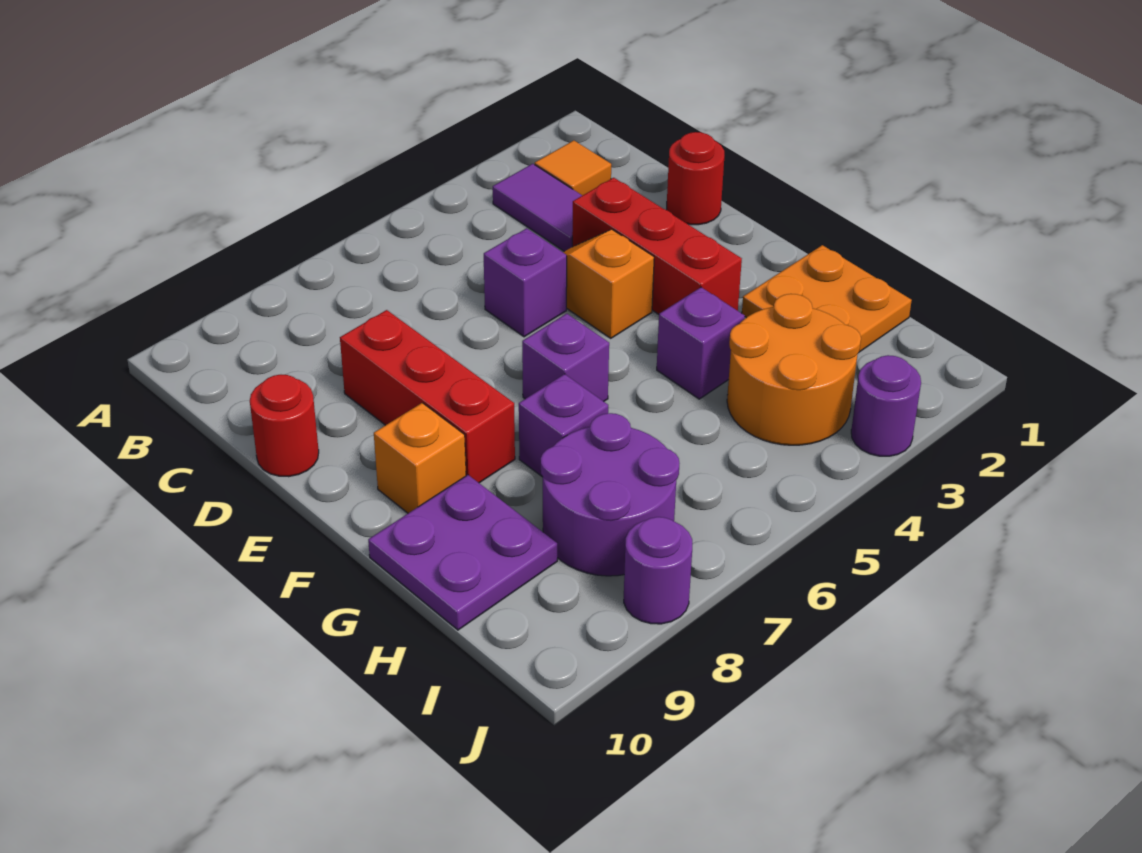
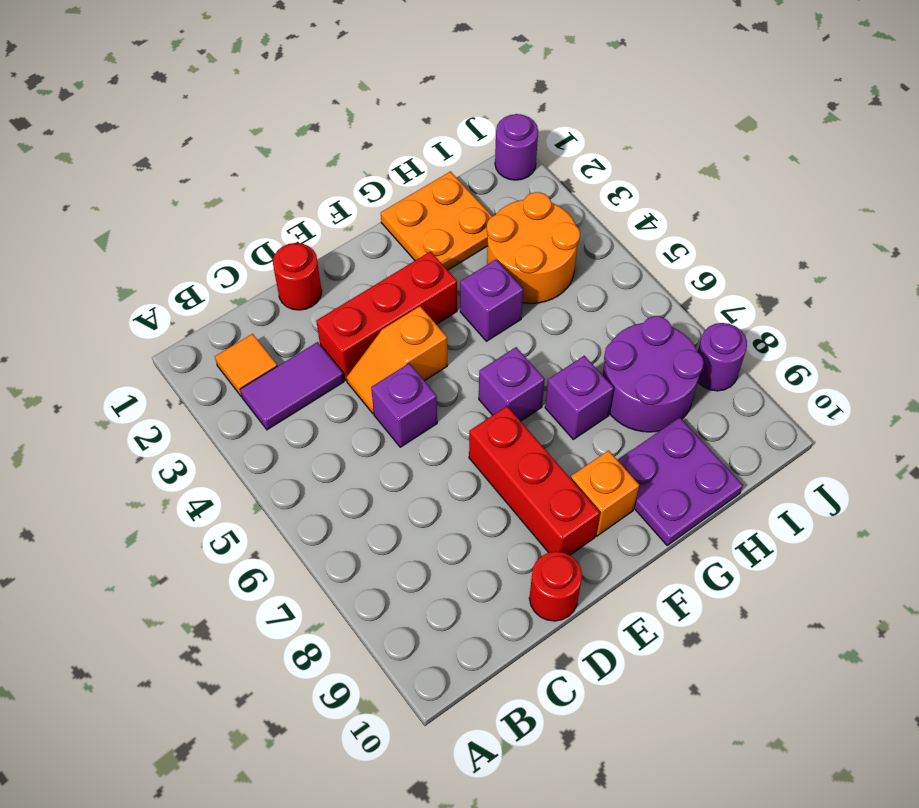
red 1x3 brick [340,310,515,483] -> red 1x3 brick turned to [469,406,600,555]
purple 1x1 round brick [851,355,921,456] -> purple 1x1 round brick moved to [495,114,538,180]

